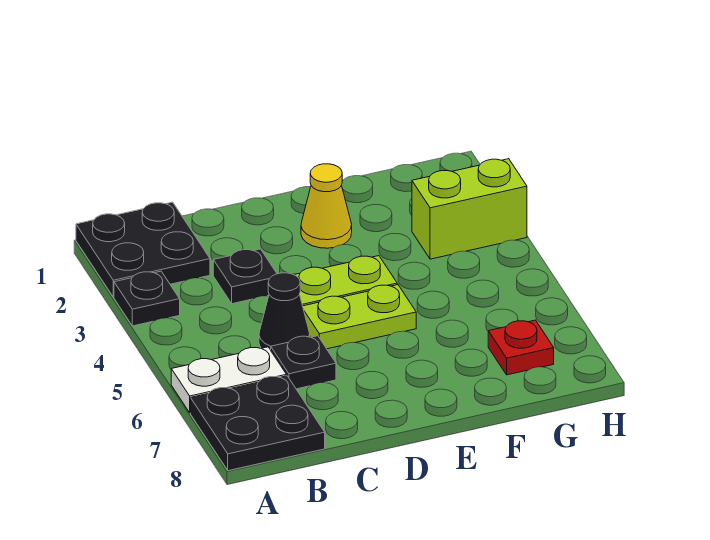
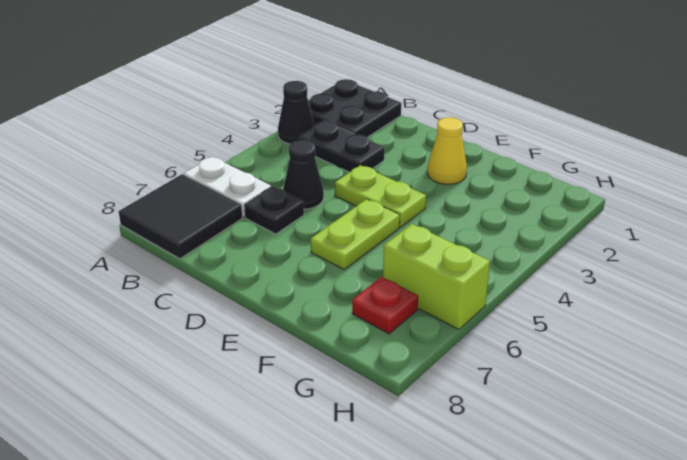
black 1x1 plate [114,271,180,326] -> black 1x1 cone [278,81,315,144]
black 2x2 plate [191,376,325,471] -> black 2x2 tile [119,174,242,259]
black 1x1 plate [213,249,277,304] -> black 1x2 plate [299,121,384,172]
lime 1x2 plate [303,285,416,349] -> lime 1x2 plate turned to [311,199,400,270]
lime 1x2 brick [412,159,527,259] -> lime 1x2 brick moved to [383,224,490,329]

